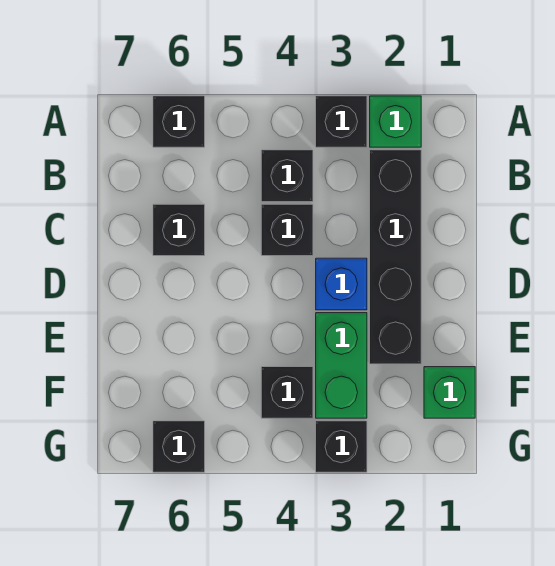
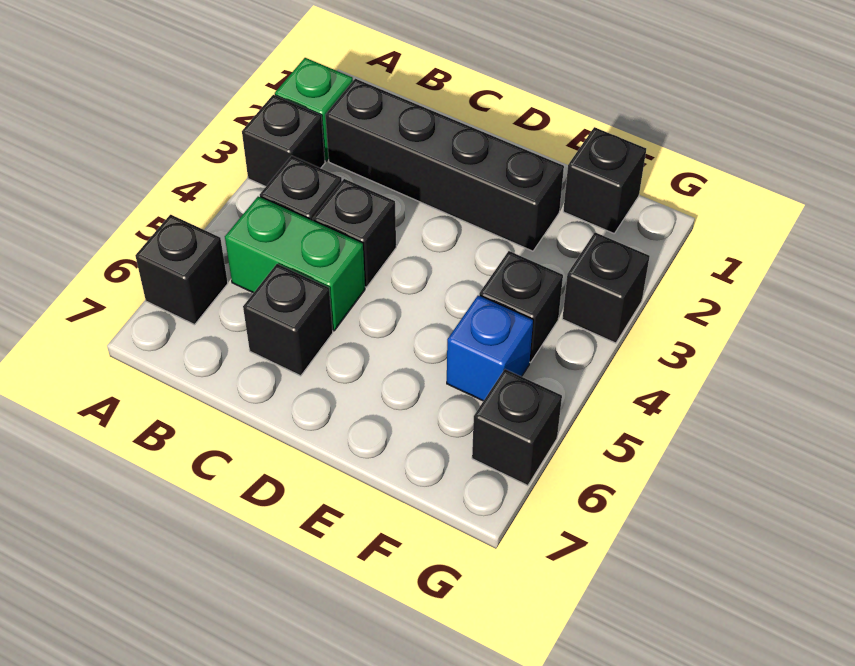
blue 1x1 brick [316,258,367,310] -> blue 1x1 brick moved to [447,296,533,401]
green 1x2 brick [316,313,367,418] -> green 1x2 brick moved to [225,197,365,331]
green 1x1 brick [424,367,475,418] -> black 1x1 brick [563,127,646,233]

